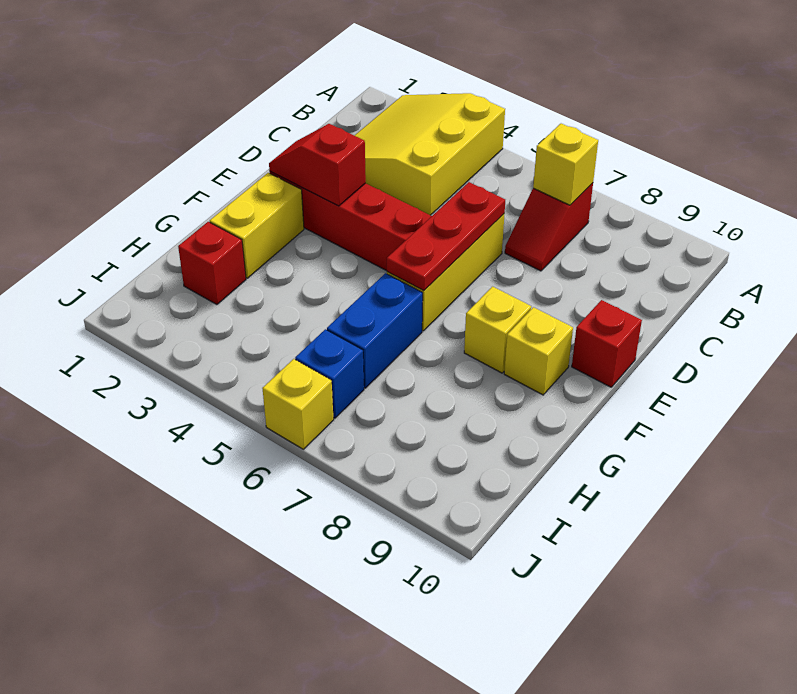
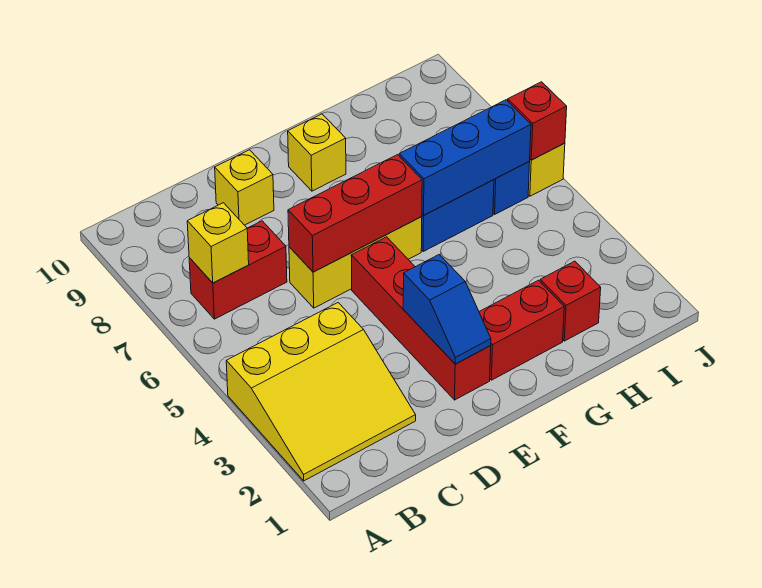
red 1x2 slope [505,183,593,271] -> red 1x2 brick [189,221,287,319]
red 1x3 plate [387,182,505,291] -> red 1x3 brick [288,155,422,272]
red 1x2 slope [269,124,366,206] -> blue 1x2 slope [403,255,491,364]
red 1x1 brick [572,300,642,387] -> red 1x1 brick moved to [508,82,567,160]
yellow 1x2 brick [210,173,304,278] -> red 1x2 brick [479,280,564,380]
yellow 1x1 brick [464,287,531,373] -> yellow 1x1 brick moved to [215,150,274,225]
none -> blue 1x3 brick [399,100,531,215]

